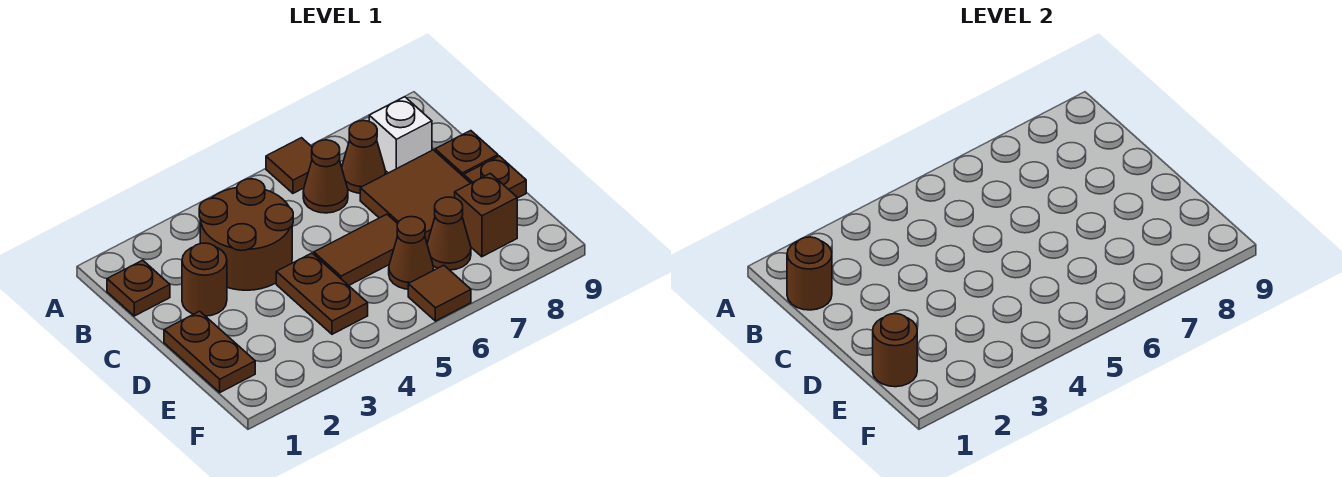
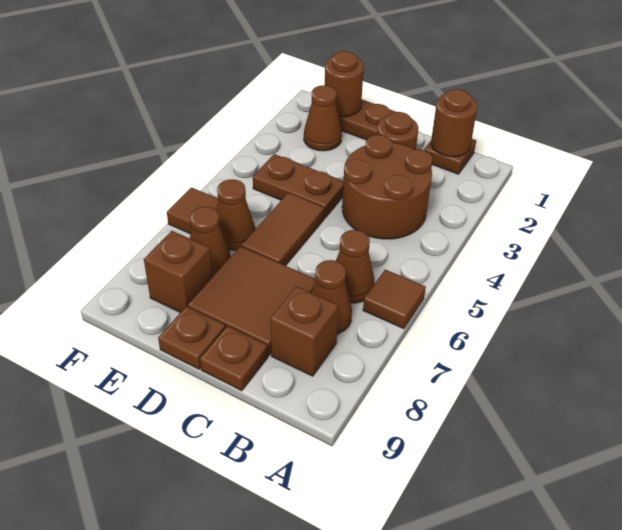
white 1x1 brick [369,97,432,173] -> brown 1x1 brick [270,286,339,376]
none -> brown 1x1 cone [304,85,342,151]

